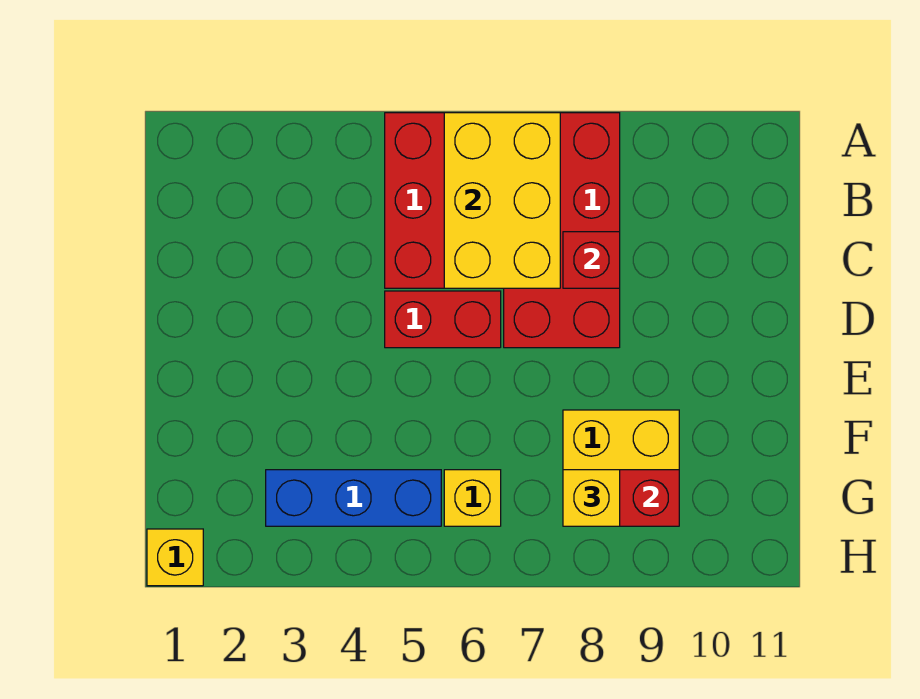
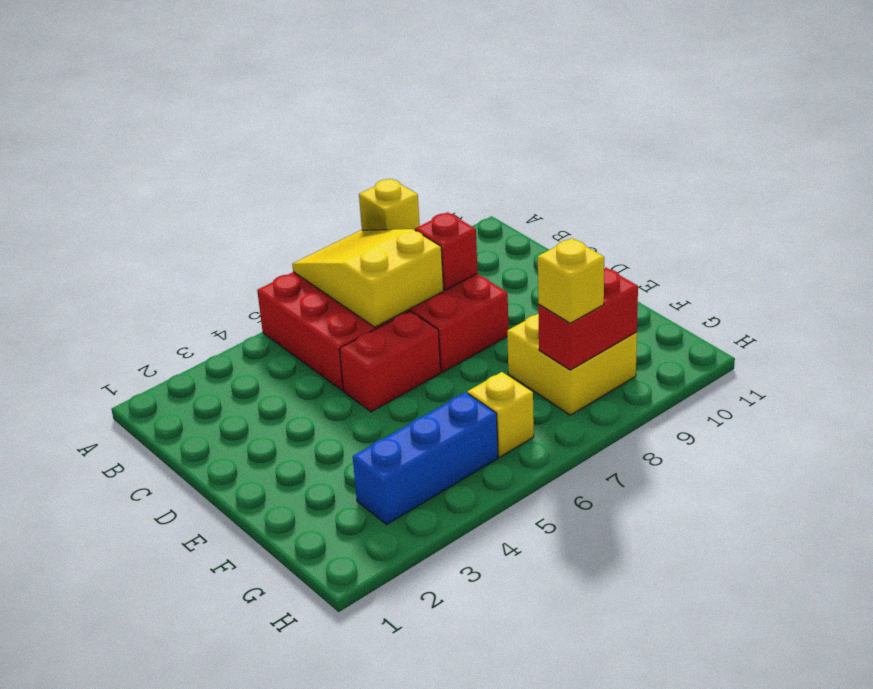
yellow 2x3 brick [444,113,560,288] -> yellow 2x3 slope [292,229,444,327]
yellow 1x1 brick [147,529,203,586] -> yellow 1x1 brick moved to [359,179,420,230]

